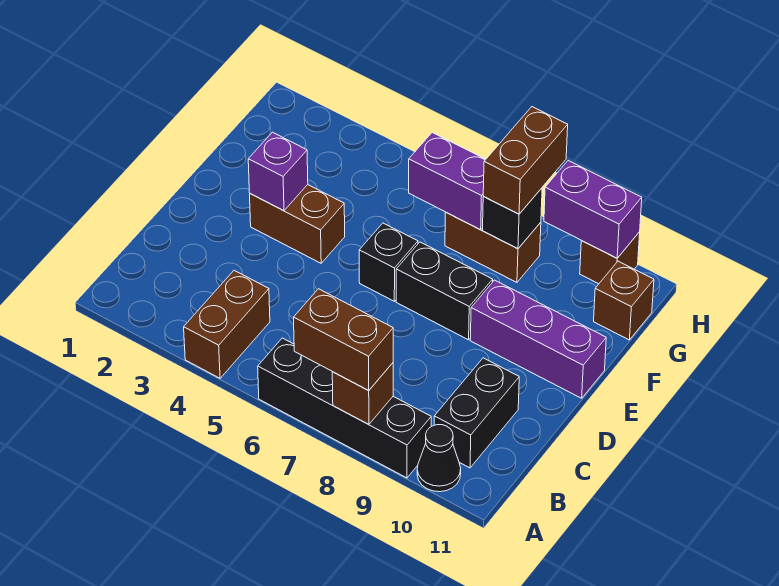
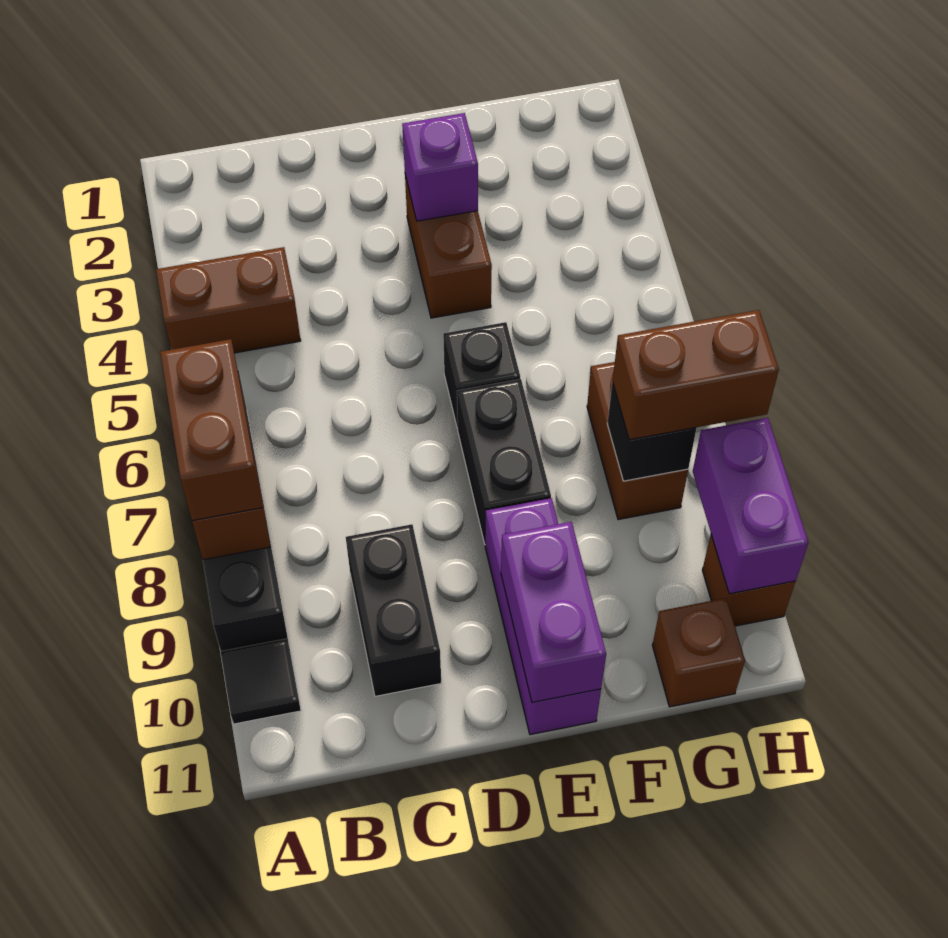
black 1x1 cone [417,425,461,492] -> black 1x1 tile [220,639,301,724]
black 1x2 brick [434,358,519,468] -> black 1x2 brick turned to [346,524,441,696]
purple 1x2 brick [409,133,486,230] -> purple 1x2 brick moved to [501,522,606,703]

